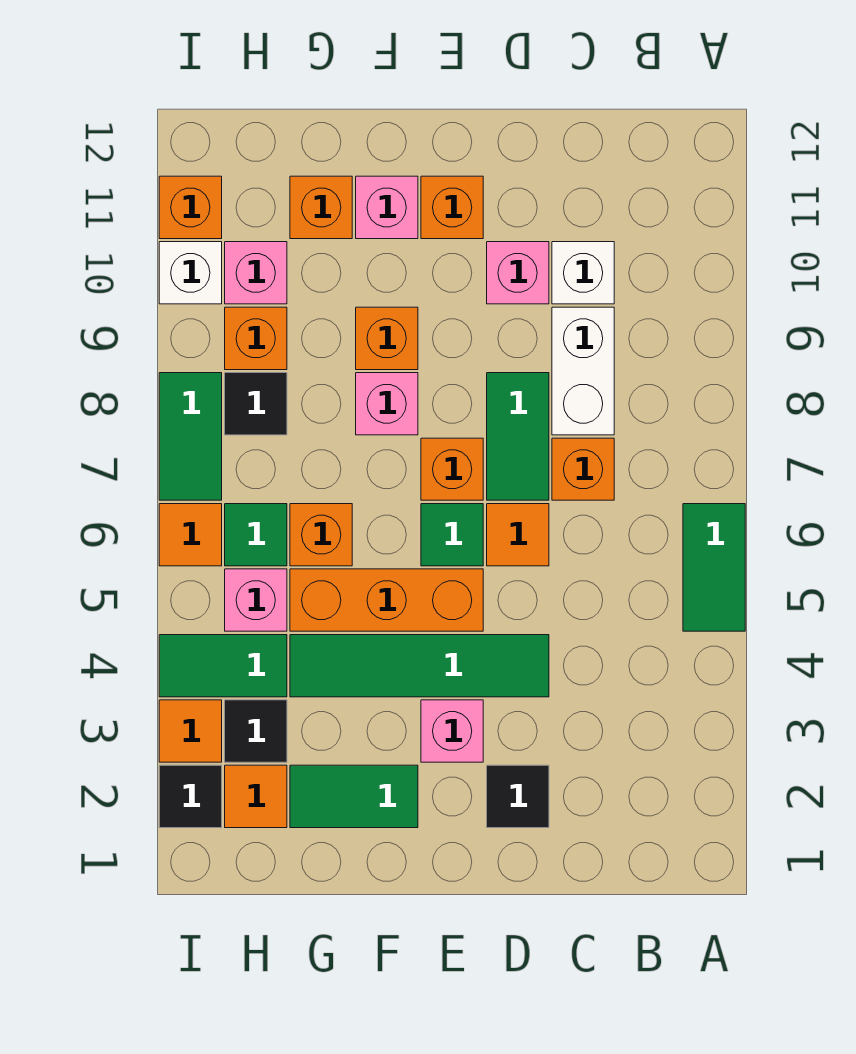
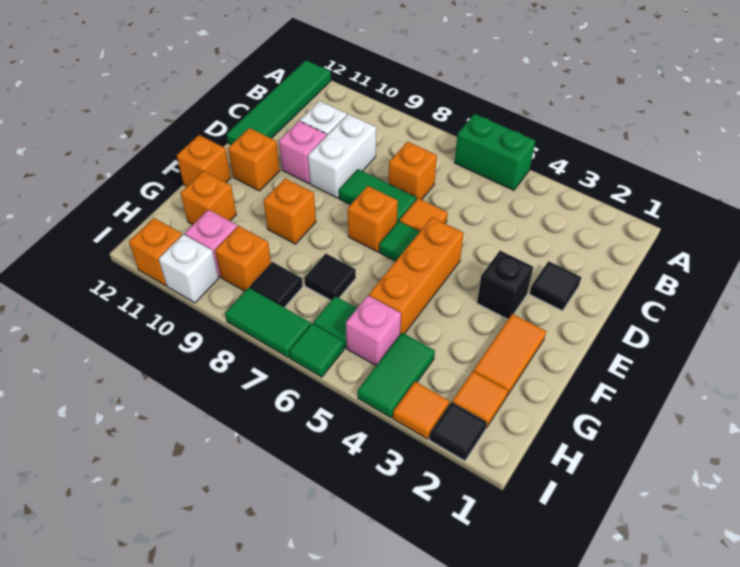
green 1x2 tile [683,504,745,631] -> green 1x2 brick [454,114,535,190]
white 1x2 brick [552,307,614,435] -> white 1x2 brick turned to [308,114,376,198]
green 1x4 tile [290,635,549,697] -> green 1x4 tile moved to [227,60,331,145]
pink 1x1 brick [421,700,483,762] -> black 1x1 brick [477,251,533,319]
green 1x2 tile [290,765,418,828] -> orange 1x2 tile [473,314,546,397]
pink 1x1 brick [356,373,418,435] -> none
pink 1x1 brick [356,176,418,239] -> none
orange 1x1 brick [290,504,352,566] -> orange 1x1 brick moved to [177,135,231,186]
black 1x1 tile [225,700,287,762] -> black 1x1 tile moved to [304,254,356,300]
orange 1x1 tile [159,504,222,566] -> green 1x1 tile [289,324,344,377]

